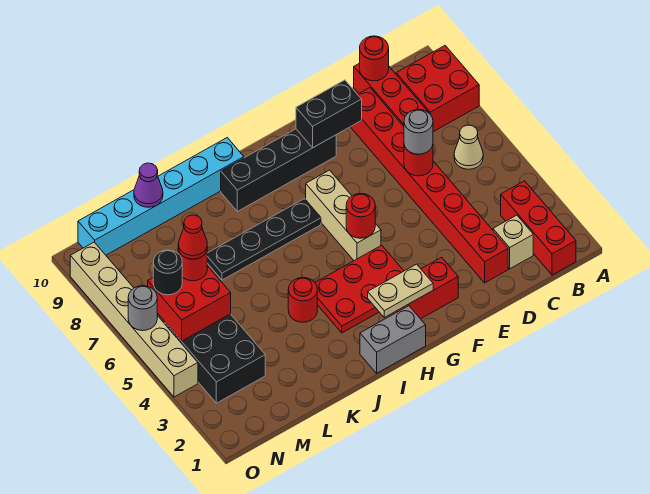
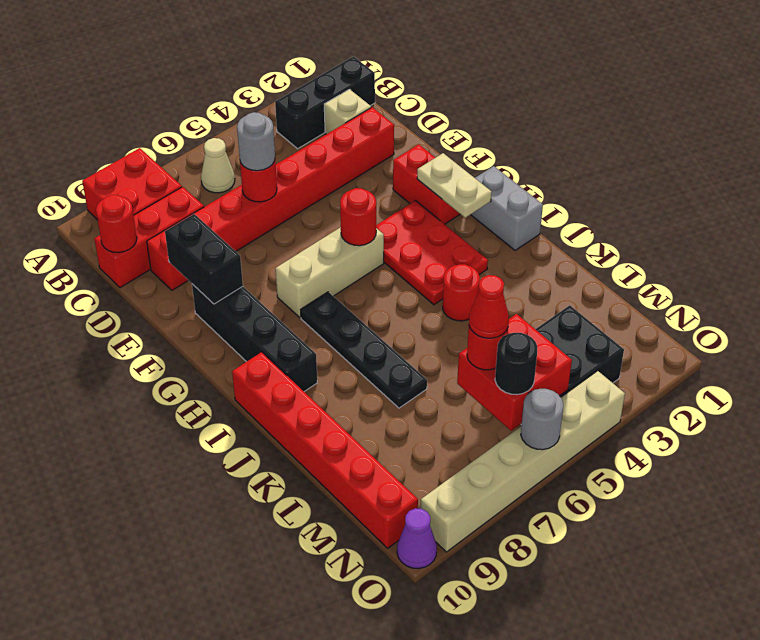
red 1x3 brick [501,181,576,275] -> black 1x3 brick [275,57,375,149]
cyan 1x6 brick [78,138,244,255] -> red 1x6 brick [232,352,418,548]
purple 1x1 cone [134,163,163,207] -> purple 1x1 cone moved to [397,508,437,569]

